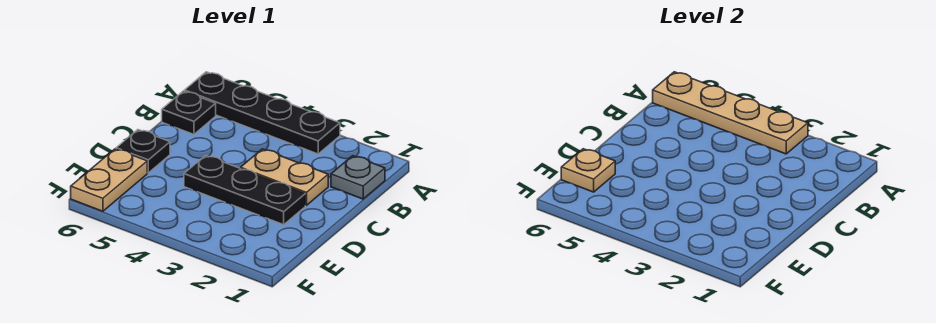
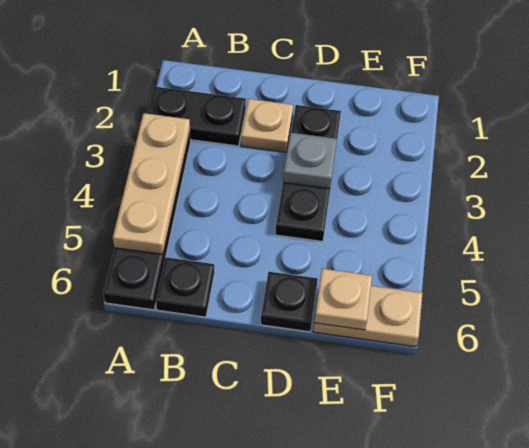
none -> black 1x2 plate [147,87,246,146]
tan 1x4 plate [653,72,808,154] -> tan 1x3 plate [113,113,190,254]
grey 1x1 plate [331,156,385,199] -> grey 1x1 plate moved to [283,133,337,188]
tan 1x2 plate [241,149,328,205] -> tan 1x1 plate [241,99,293,152]

